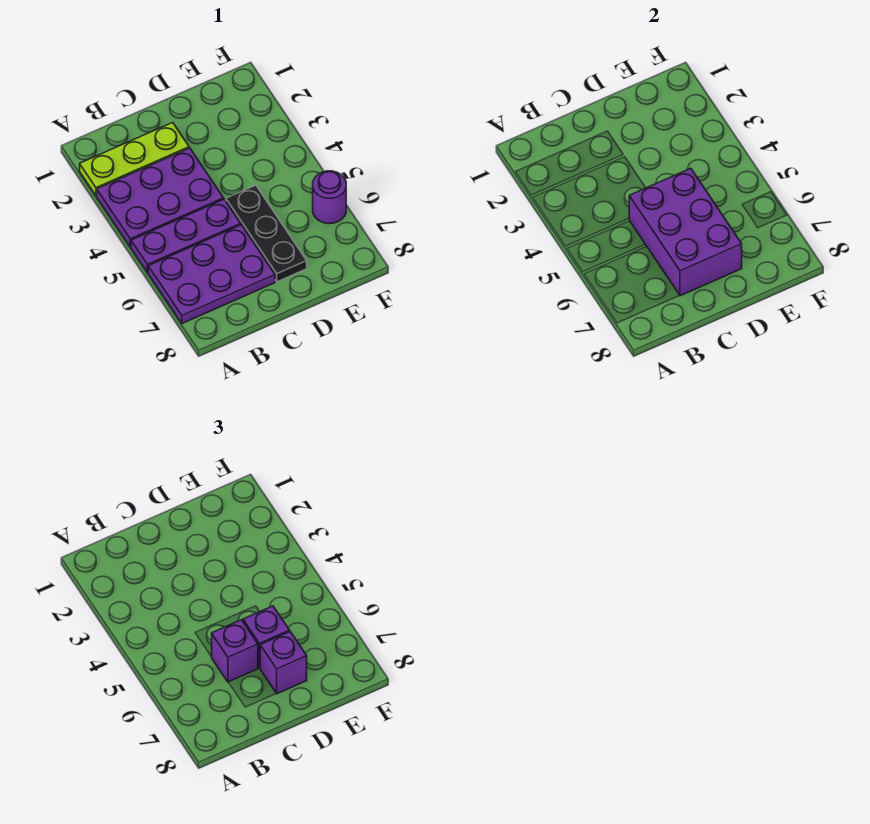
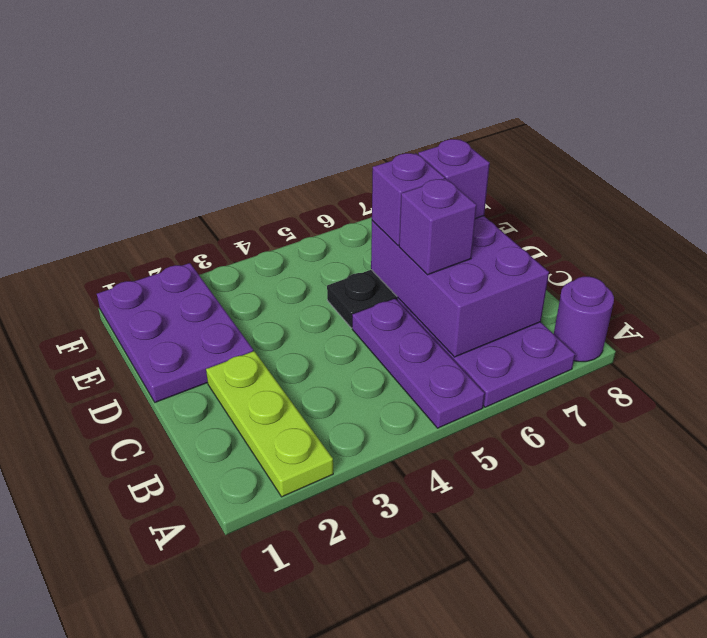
purple 2x3 plate [97,148,224,247] -> purple 2x3 plate moved to [97,263,253,402]
purple 2x3 brick [629,168,742,296] -> purple 2x3 brick turned to [371,216,549,357]
purple 1x1 round brick [313,171,346,224] -> purple 1x1 round brick moved to [554,277,614,362]

